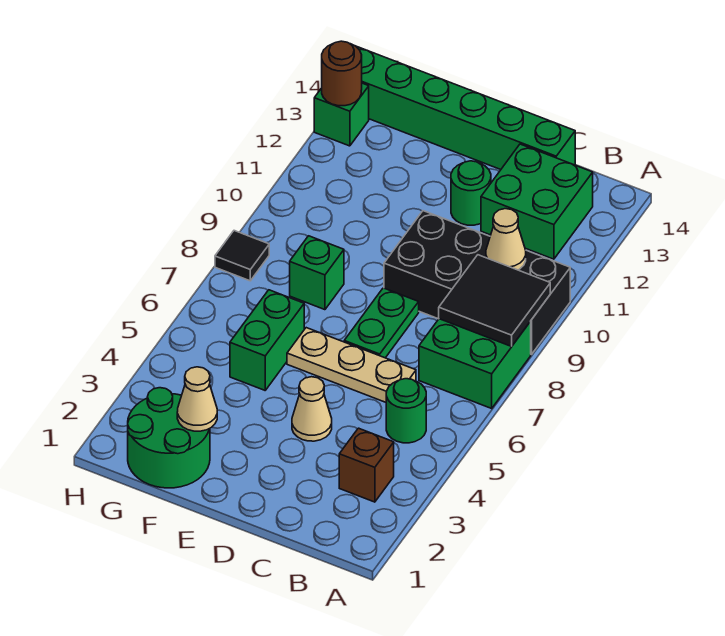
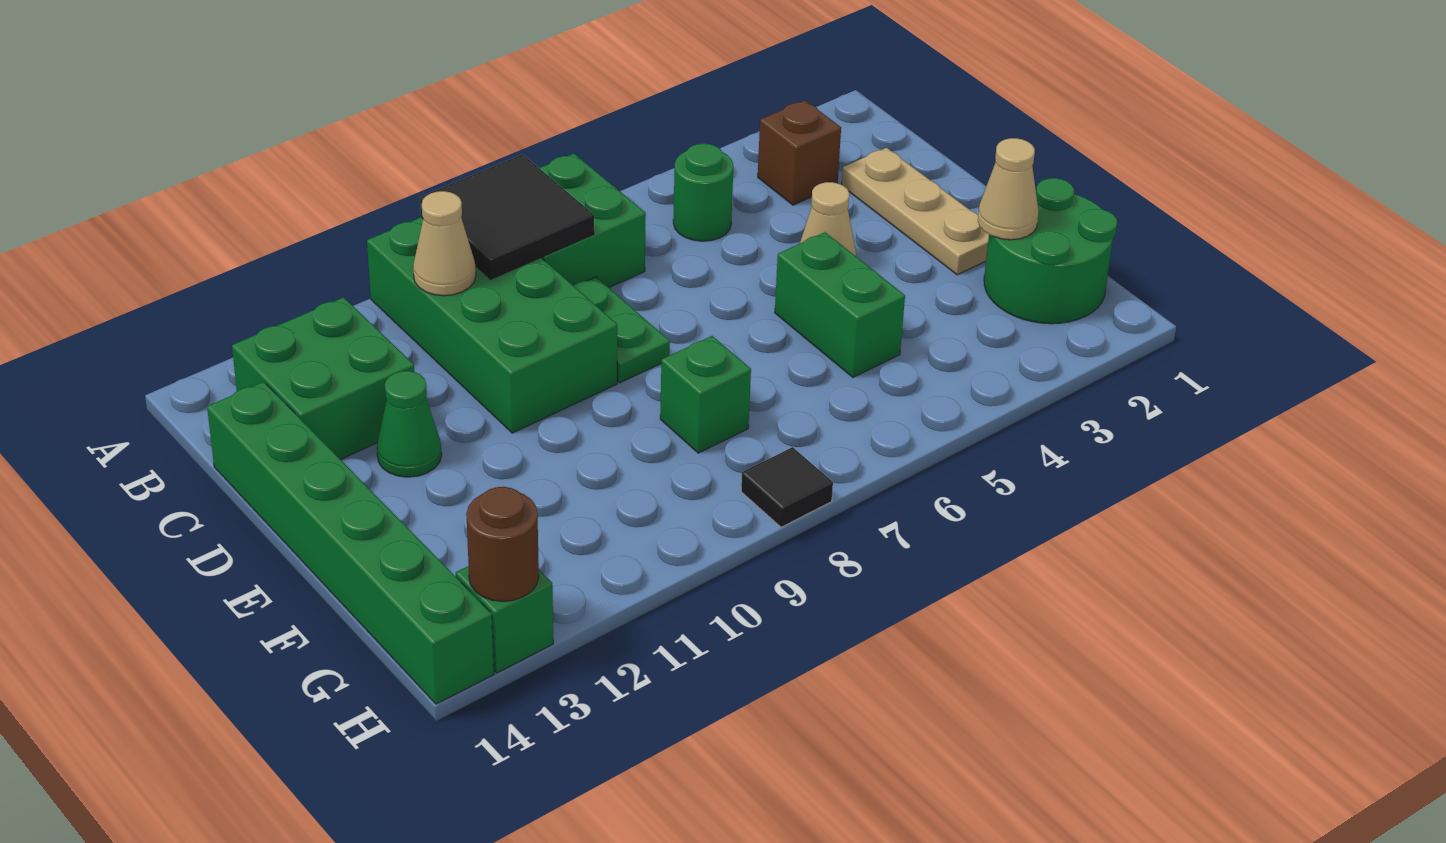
black 2x4 brick [384,211,570,355] -> green 2x4 brick [367,217,617,433]
tan 1x3 plate [287,328,416,402] -> tan 1x3 plate moved to [842,148,989,275]
green 1x2 plate [344,288,419,358] -> green 1x2 plate turned to [573,277,670,383]
green 1x1 round brick [451,161,491,225] -> green 1x1 cone [377,371,442,477]
green 1x2 brick [230,290,304,390] -> green 1x2 brick turned to [775,232,905,377]

